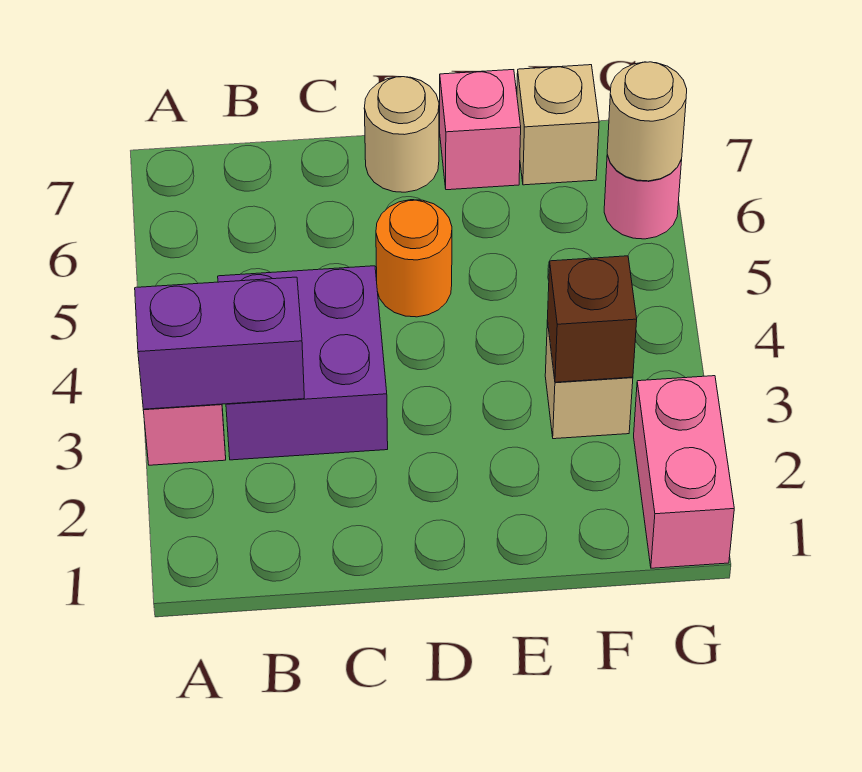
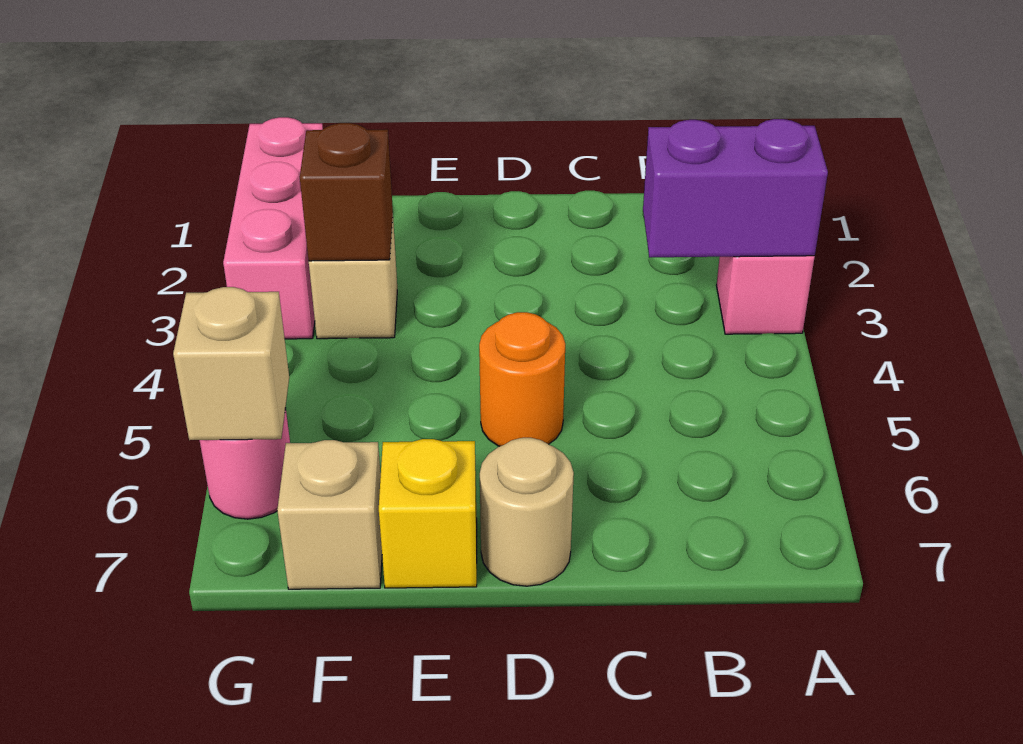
purple 2x2 brick [218,266,388,460] -> none
pink 1x1 brick [440,70,521,190] -> yellow 1x1 brick [379,439,477,588]
pink 1x2 brick [634,376,734,568] -> pink 1x3 brick [223,117,323,339]
tan 1x1 round brick [607,62,687,181] -> tan 1x1 brick [173,287,289,440]

